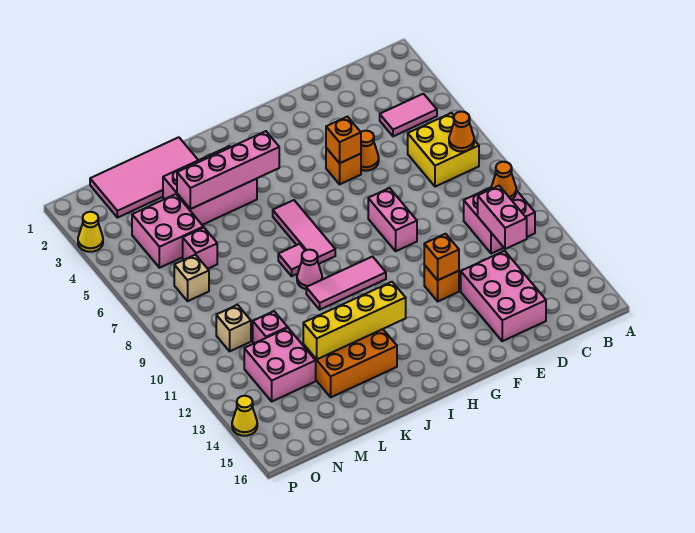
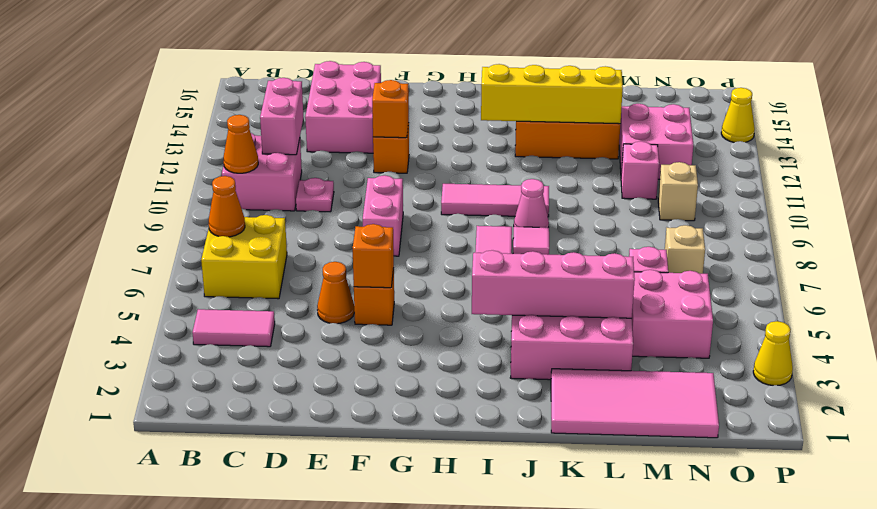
none -> pink 1x1 plate [296,178,334,212]

